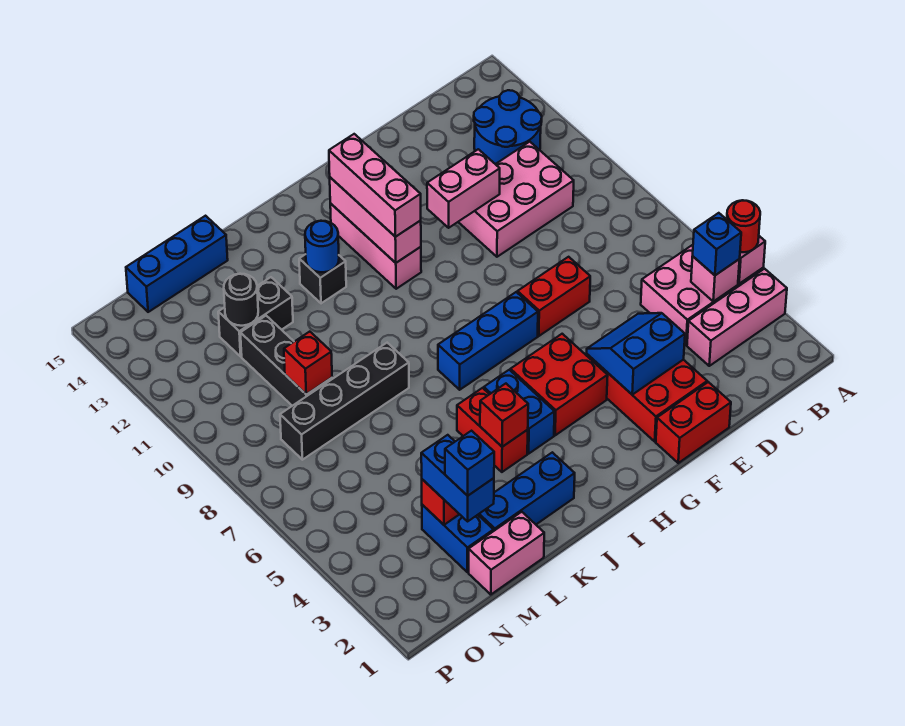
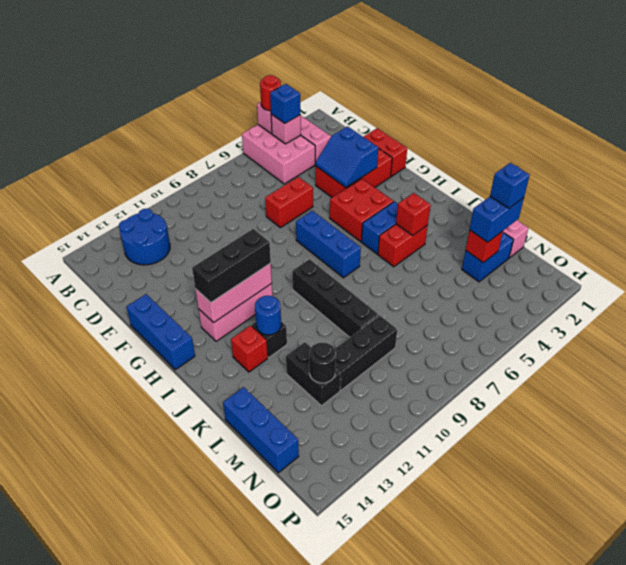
pink 2x3 brick [459,142,574,257] -> none
red 1x2 brick [517,257,590,336] -> red 1x2 brick turned to [265,177,313,228]
pink 1x2 brick [427,149,500,228] -> none
pink 1x3 brick [329,134,421,237] -> black 1x3 brick [192,229,271,302]
blue 1x3 brick [478,452,575,531] -> blue 1x3 brick moved to [126,294,195,370]
black 1x4 brick [280,343,409,460] -> black 1x4 brick moved to [292,259,379,337]
red 1x1 brick [284,332,332,394] -> red 1x1 brick moved to [231,326,268,372]

